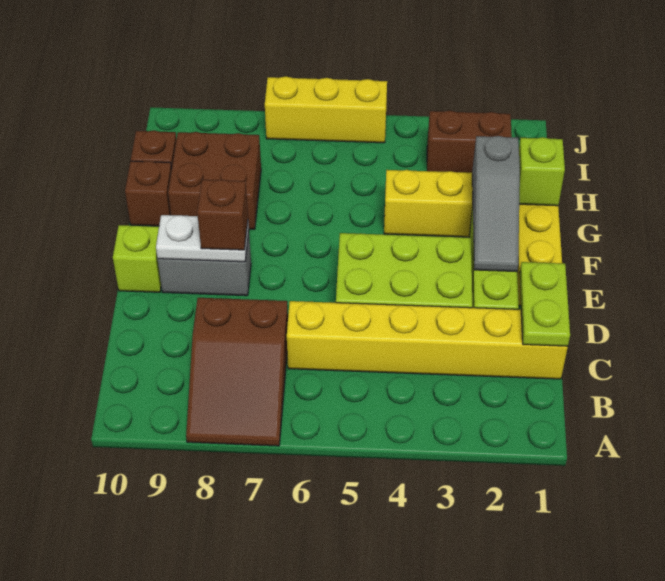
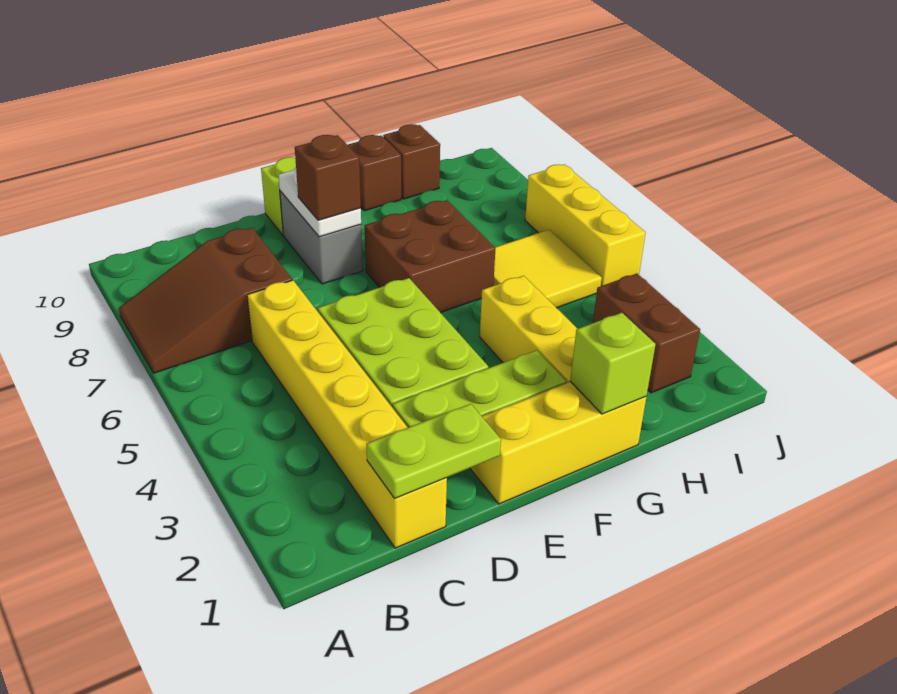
grey 1x3 slope [472,136,520,272] -> none
brown 2x2 brick [168,132,261,229] -> brown 2x2 brick moved to [364,200,495,313]
none -> yellow 2x2 tile [493,230,602,308]

